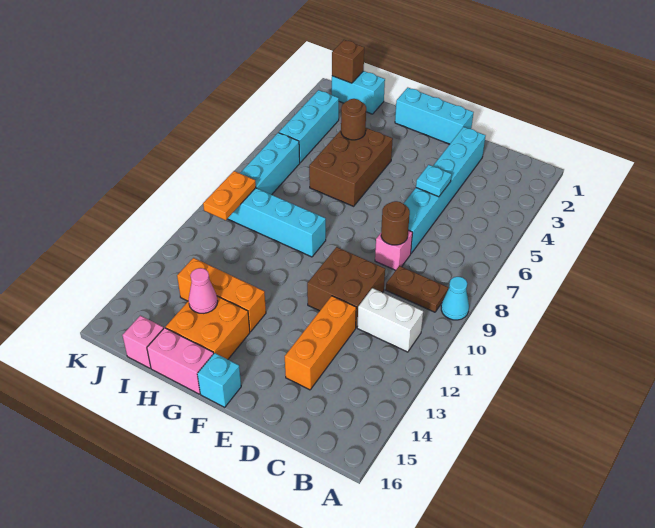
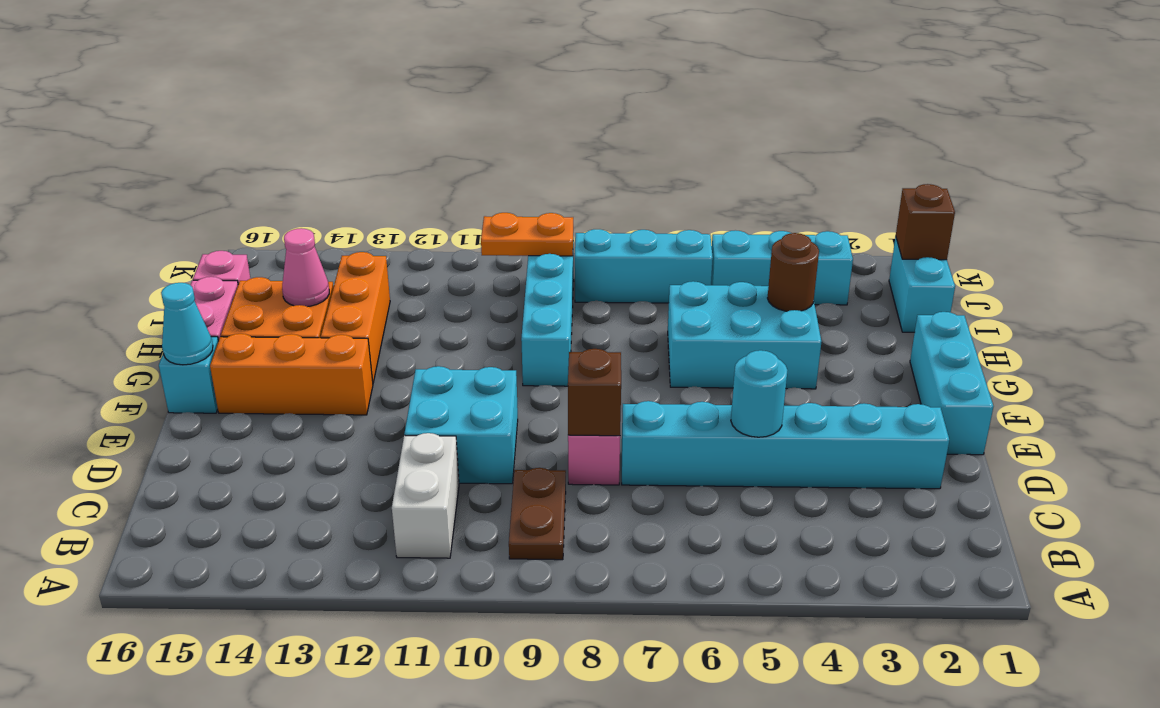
cyan 1x1 cone [441,277,469,320] -> cyan 1x1 cone moved to [161,283,213,365]
cyan 1x1 plate [416,165,452,197] -> cyan 1x1 round brick [731,350,787,437]
brown 1x1 round brick [381,201,410,245] -> brown 1x1 brick [568,349,621,436]
brown 2x2 brick [307,247,385,328] -> cyan 2x2 brick [404,366,518,484]
orange 1x3 brick [285,296,356,390] -> orange 1x3 brick moved to [210,334,373,415]
brown 2x3 brick [309,128,393,206] -> cyan 2x3 brick [668,281,822,389]

